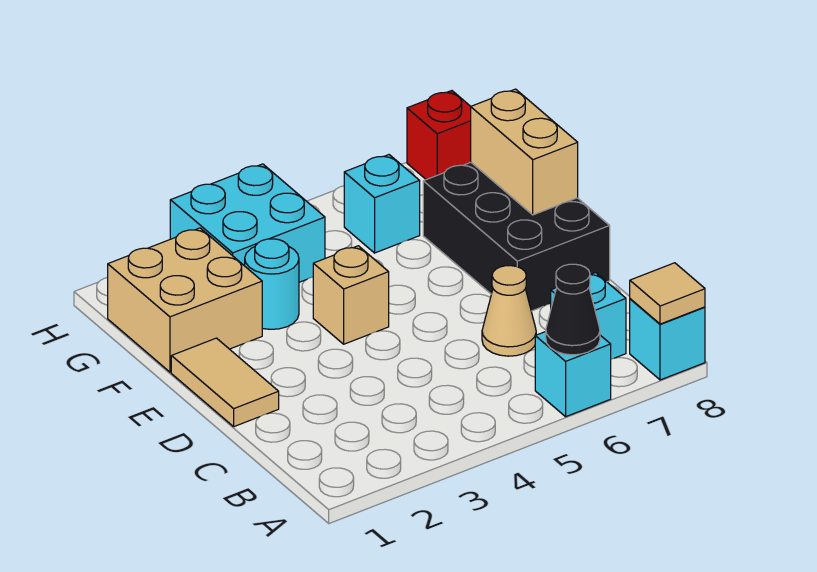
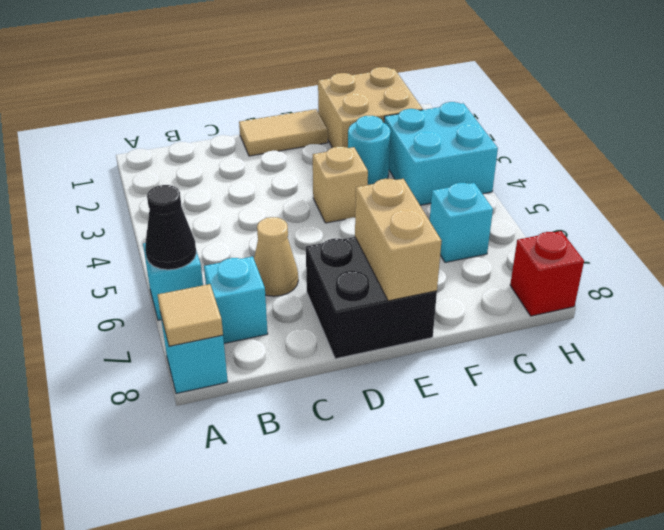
black 2x3 brick [423,162,610,311] -> black 2x2 brick [306,237,437,359]
tan 1x2 brick [471,89,578,215] -> tan 1x2 brick turned to [355,179,441,301]

